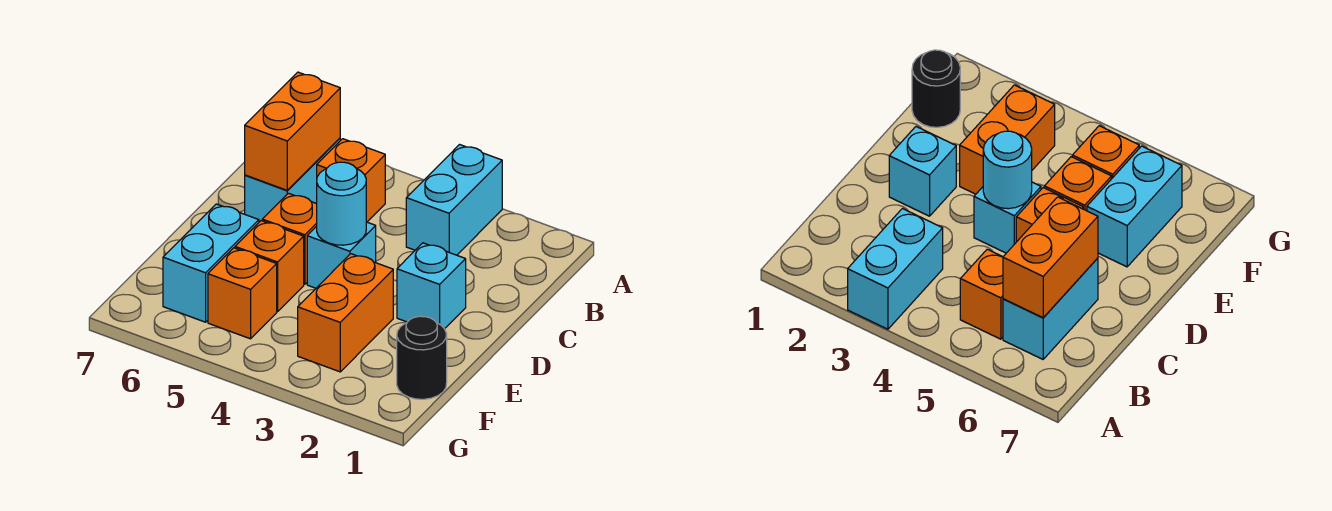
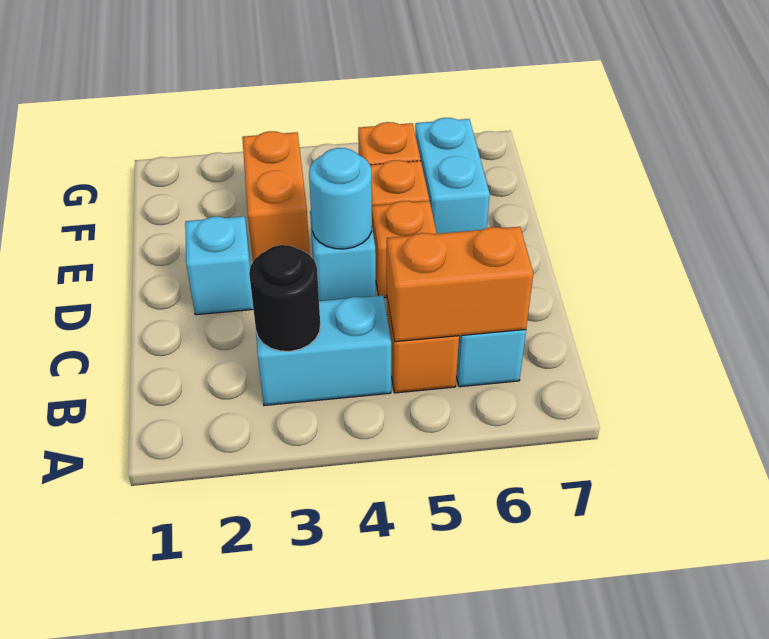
cyan 1x2 brick [406,145,502,255] -> cyan 1x2 brick turned to [256,295,391,406]
orange 1x2 brick [245,72,340,190] -> orange 1x2 brick turned to [387,227,533,342]
black 1x1 round brick [397,316,447,399] -> black 1x1 round brick moved to [249,245,320,351]

